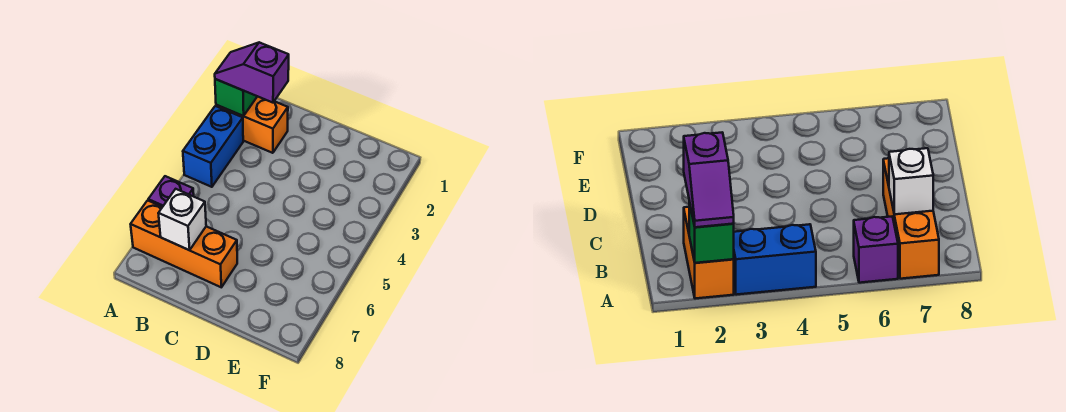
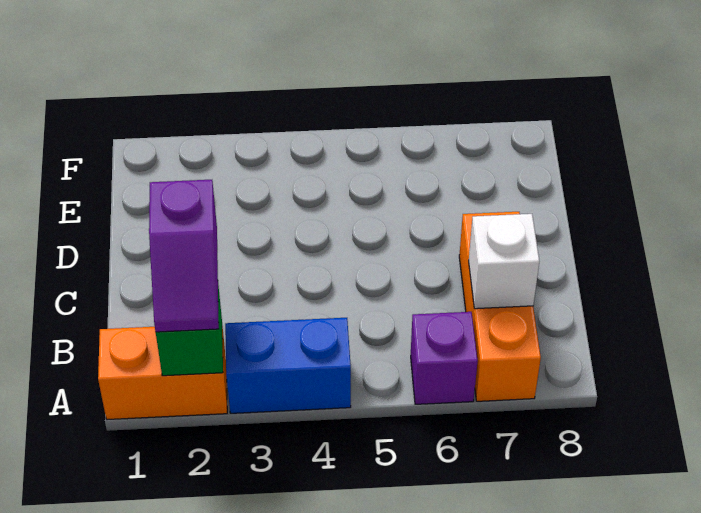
orange 1x2 brick [216,96,288,153] -> orange 1x2 brick turned to [98,326,227,420]

